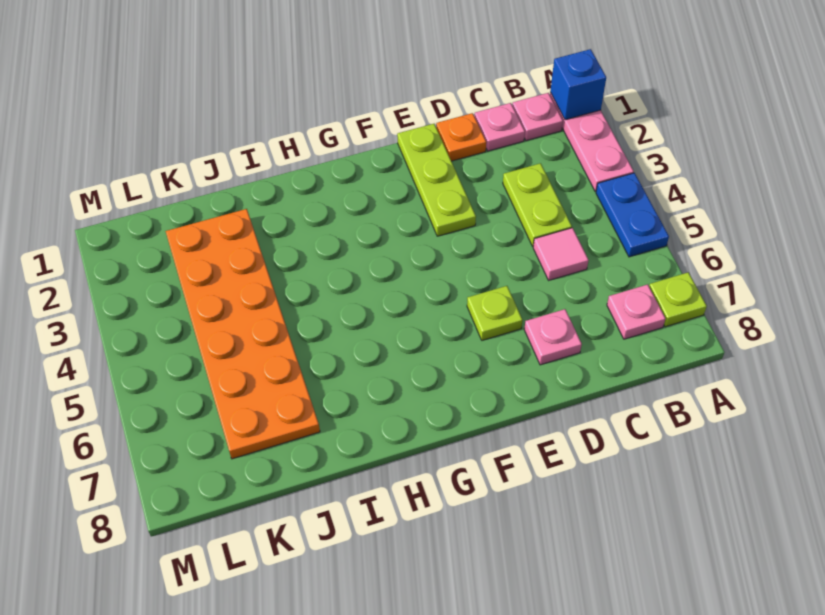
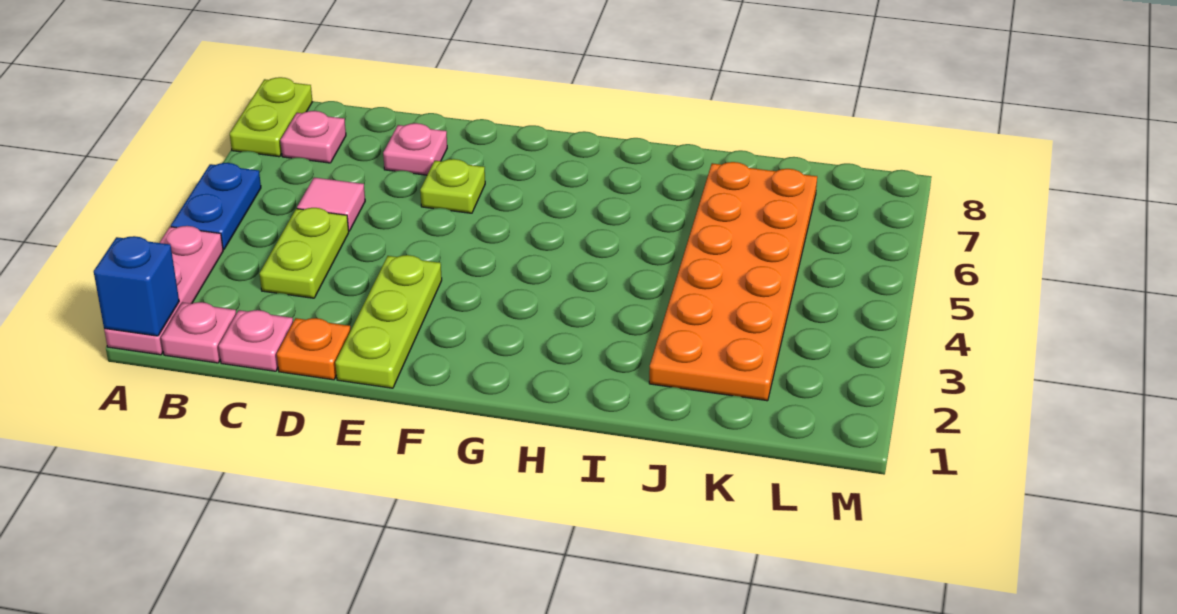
lime 1x1 plate [649,272,707,327] -> lime 1x2 plate [230,77,313,157]

